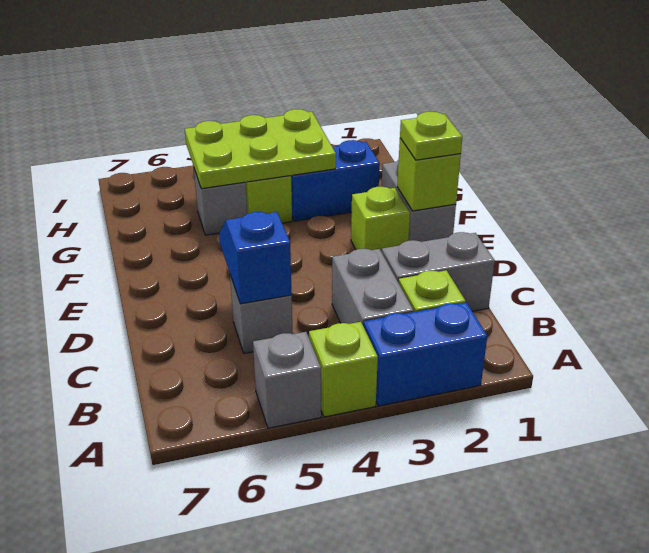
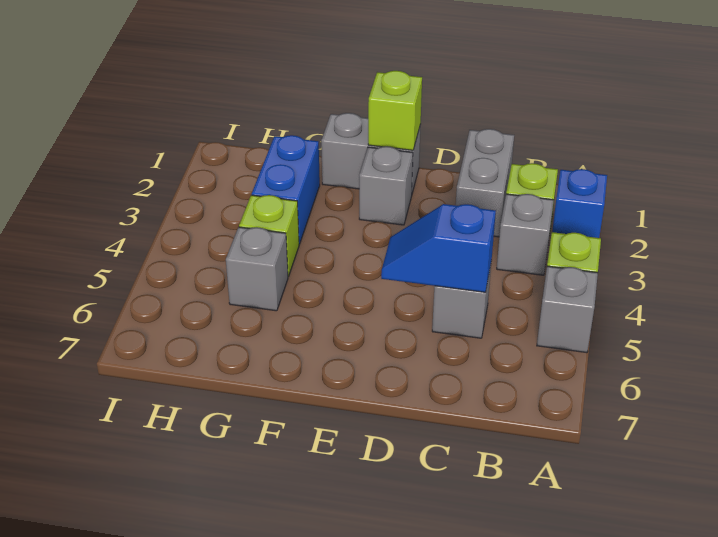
blue 1x2 brick [363,303,487,406] -> blue 1x1 brick [552,169,607,238]
grey 1x2 brick [332,249,414,326] -> grey 1x1 brick [497,194,554,275]
lime 1x1 plate [400,112,462,160] -> none
lime 1x1 brick [351,187,410,252] -> grey 1x1 brick [359,146,413,225]
lime 2x3 plate [185,109,336,189] -> none

